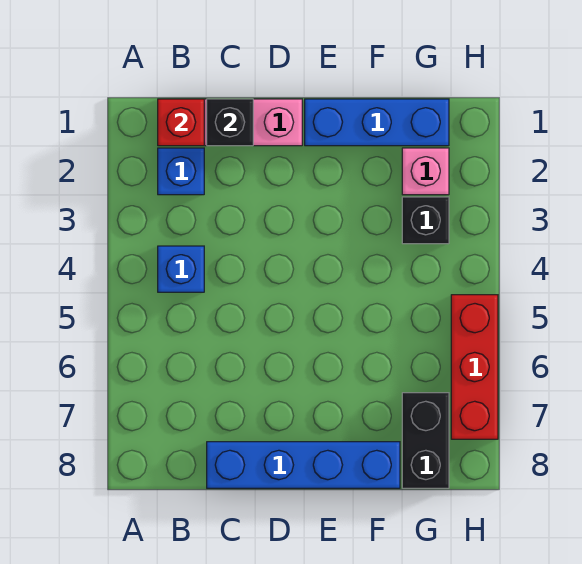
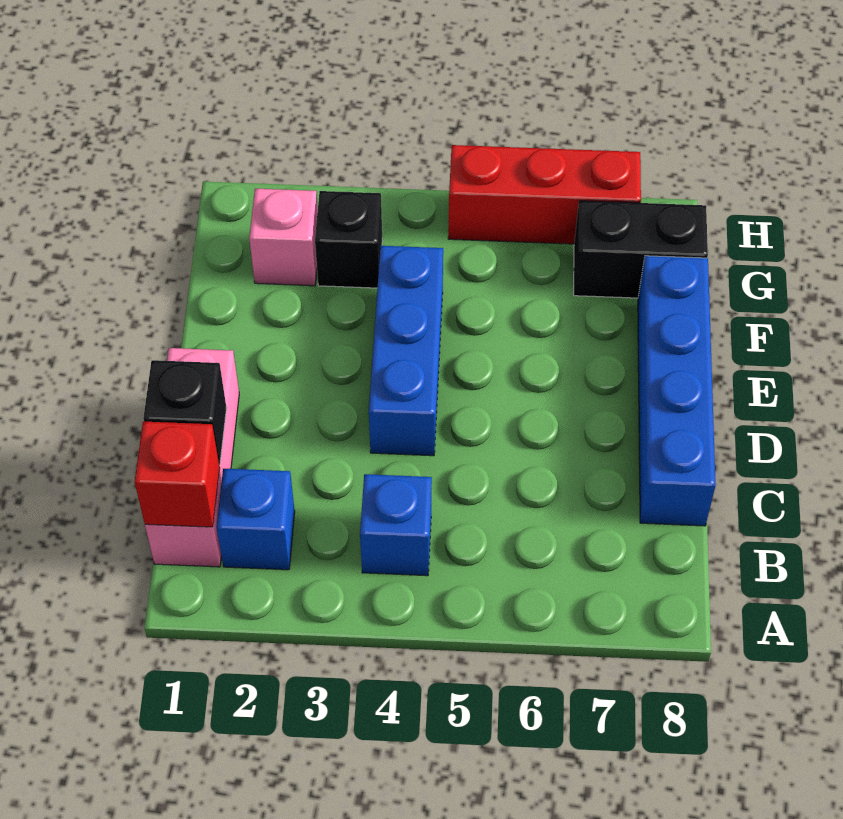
blue 1x3 brick [305,99,449,146] -> blue 1x3 brick moved to [369,246,443,456]

